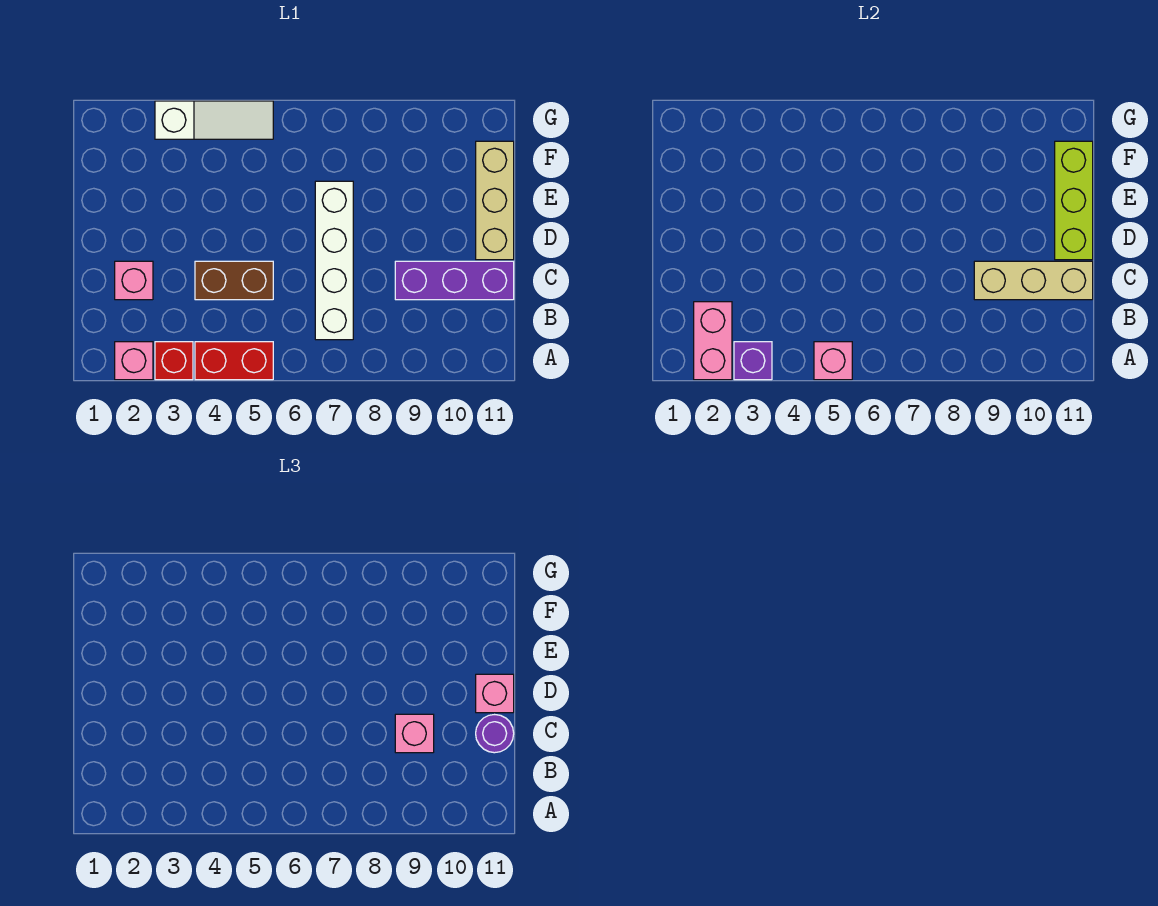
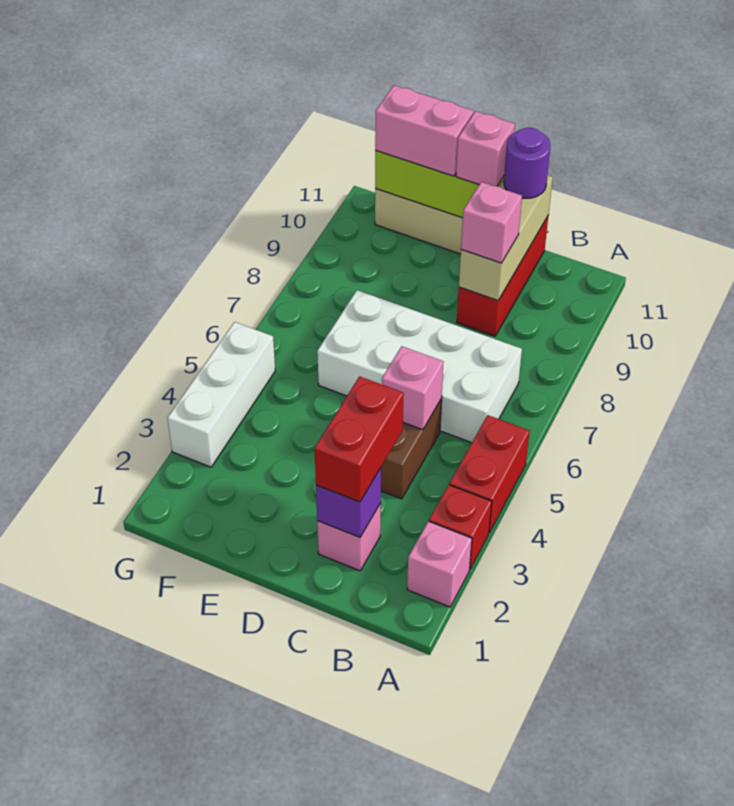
pink 1x2 brick [694,302,732,380] -> pink 1x2 brick moved to [375,85,473,176]
purple 1x1 brick [734,342,772,380] -> purple 1x1 brick moved to [316,468,381,537]
pink 1x1 brick [814,342,852,380] -> pink 1x1 brick moved to [382,346,444,430]
white 1x4 brick [315,181,353,340] -> white 2x4 brick [317,290,522,443]
none -> red 1x2 brick [315,376,404,502]
purple 1x3 brick [395,261,514,300] -> red 1x3 brick [457,216,548,336]
white 1x3 slope [155,101,273,139] -> white 1x3 brick [168,322,275,467]

